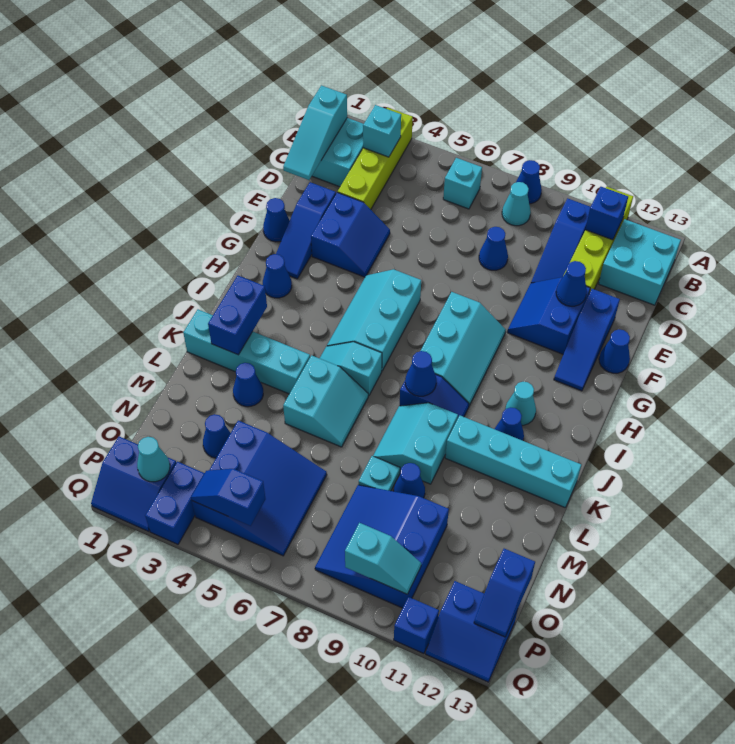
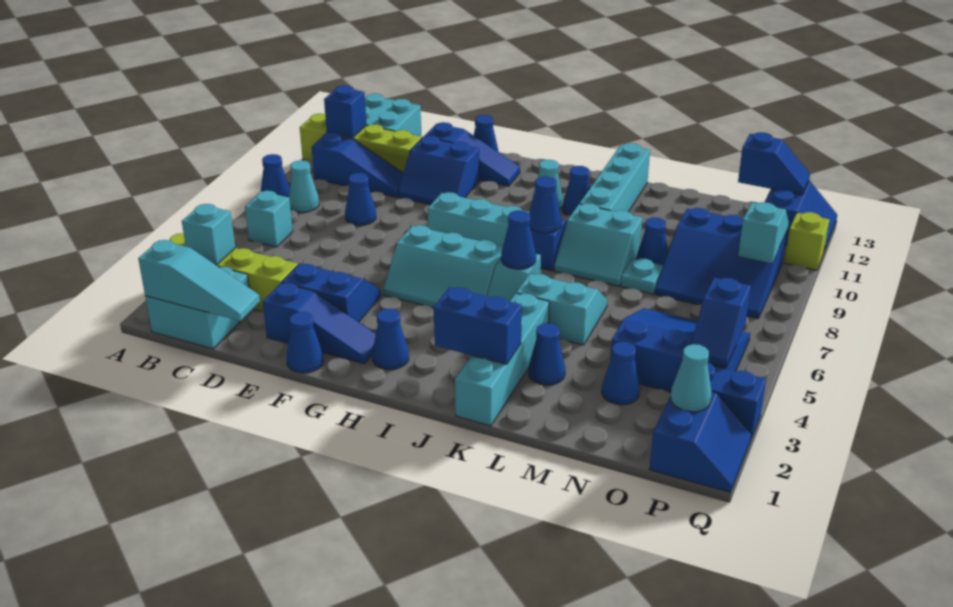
blue 1x1 cone [556,261,587,306] -> blue 1x1 cone moved to [501,210,536,269]
blue 1x1 brick [394,597,439,654] -> lime 1x1 brick [784,212,829,270]

